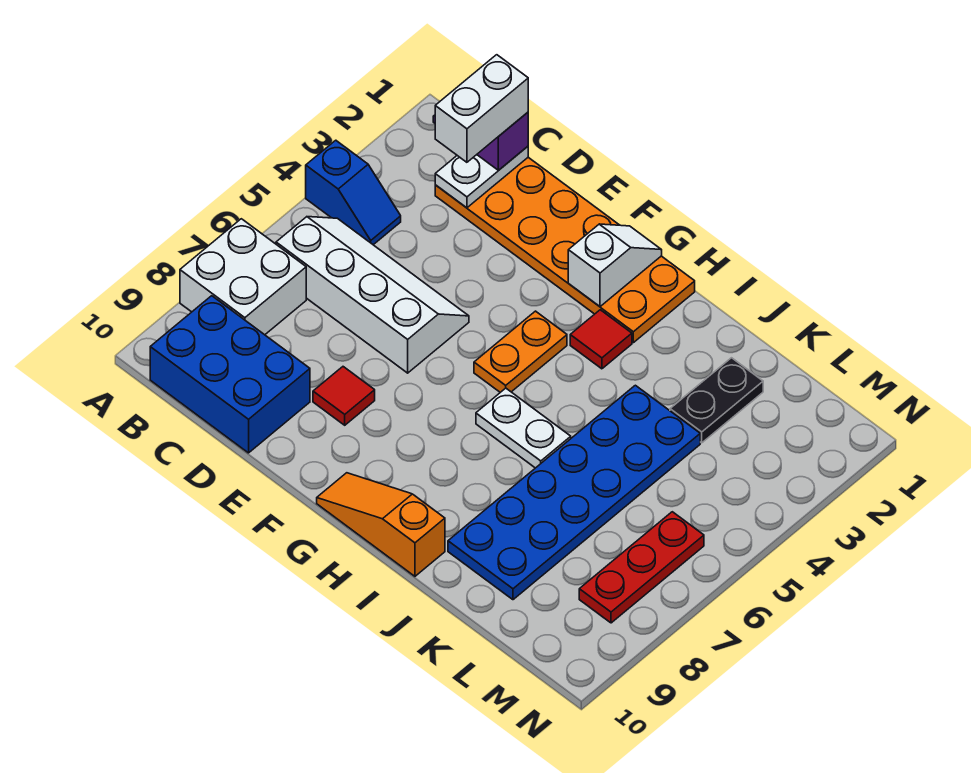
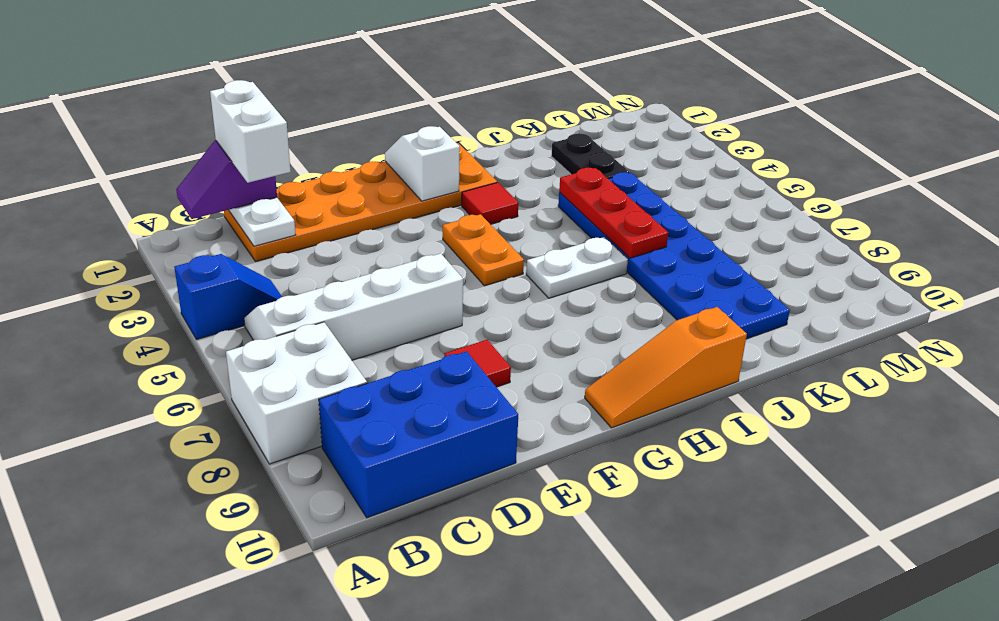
red 1x3 plate [579,512,704,623] -> red 1x3 plate moved to [559,168,668,258]

